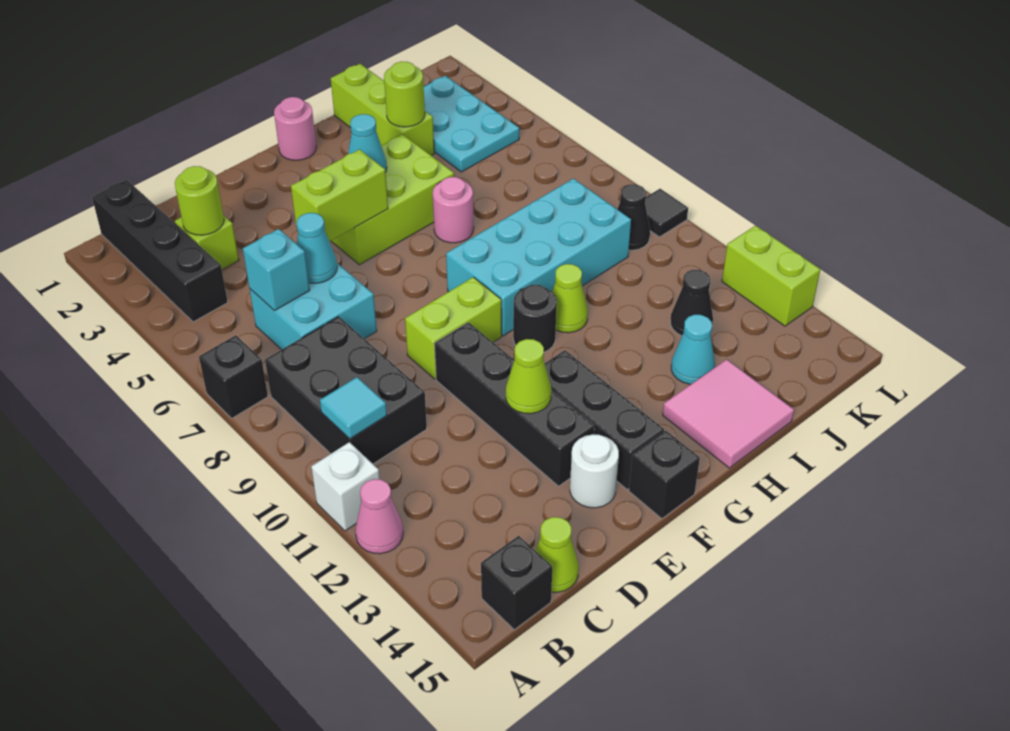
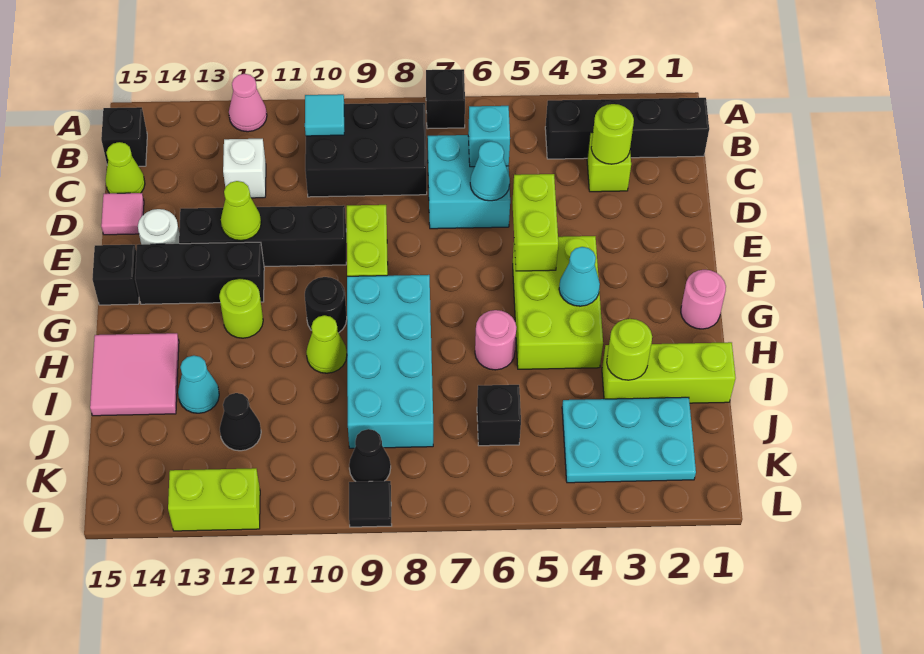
white 1x1 brick [311,442,380,531] -> white 1x1 brick moved to [223,139,266,198]
none -> pink 1x1 tile [101,193,144,235]
none -> lime 1x1 round brick [219,279,263,338]
none -> black 1x1 brick [477,385,521,446]

